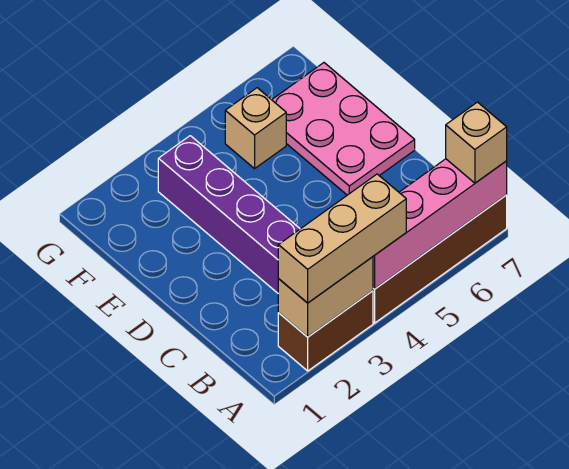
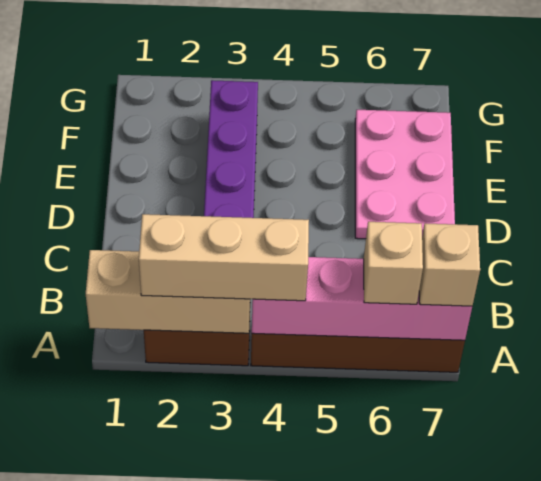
tan 1x2 brick [278,257,373,337] -> tan 1x3 brick [86,250,250,333]
tan 1x1 brick [225,88,286,169] -> tan 1x1 brick moved to [364,222,423,304]

